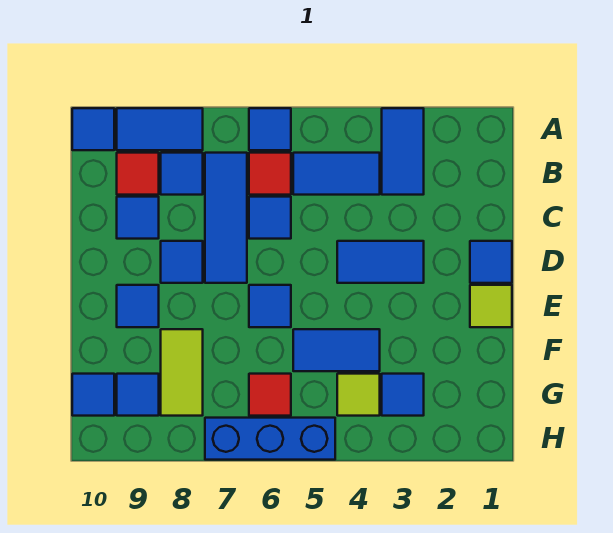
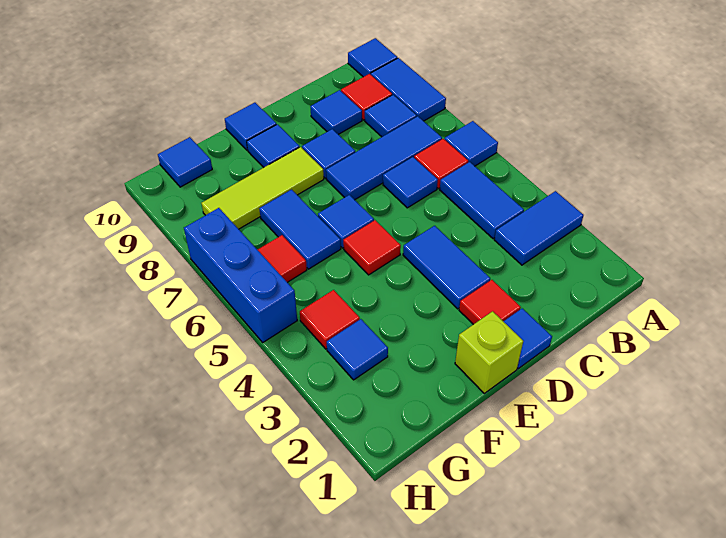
none -> red 1x1 tile [459,280,521,324]
lime 1x1 tile [470,285,512,327] -> lime 1x1 brick [455,311,523,393]
none -> red 1x1 tile [343,220,401,275]
blue 1x2 tile [293,329,380,371] -> blue 1x2 tile moved to [259,190,341,269]
lime 1x2 tile [161,329,203,416] -> lime 1x3 tile [201,147,324,229]
lime 1x1 tile [337,374,380,416] -> red 1x1 tile [300,290,360,349]
blue 1x1 tile [117,374,159,416] -> blue 1x1 tile moved to [225,103,276,150]

